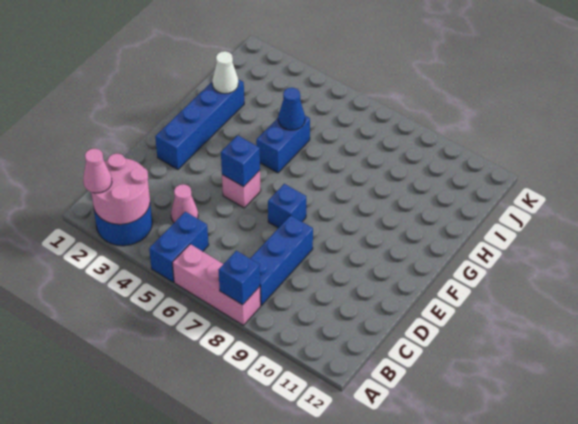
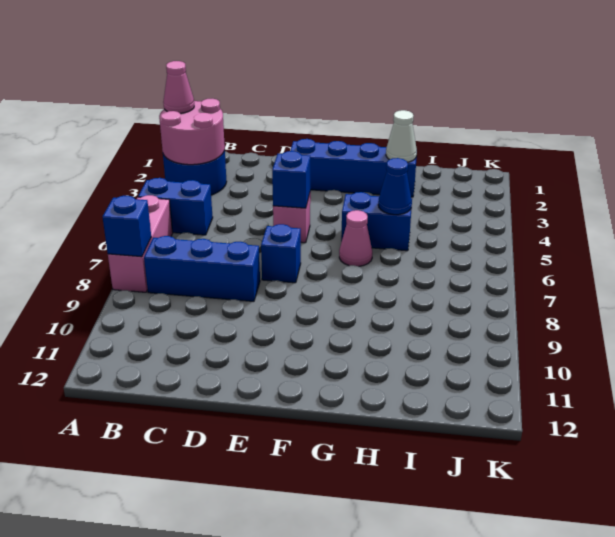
pink 1x1 cone [171,184,198,223] -> pink 1x1 cone moved to [339,210,372,266]

